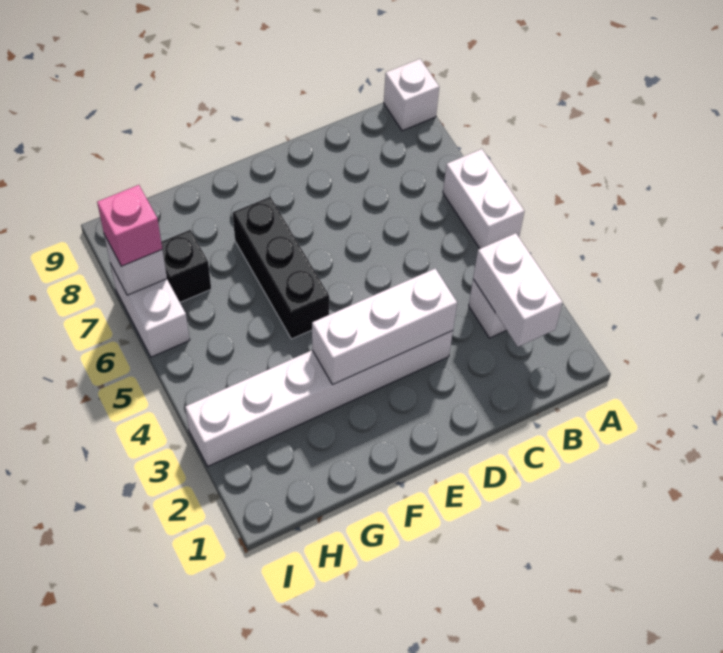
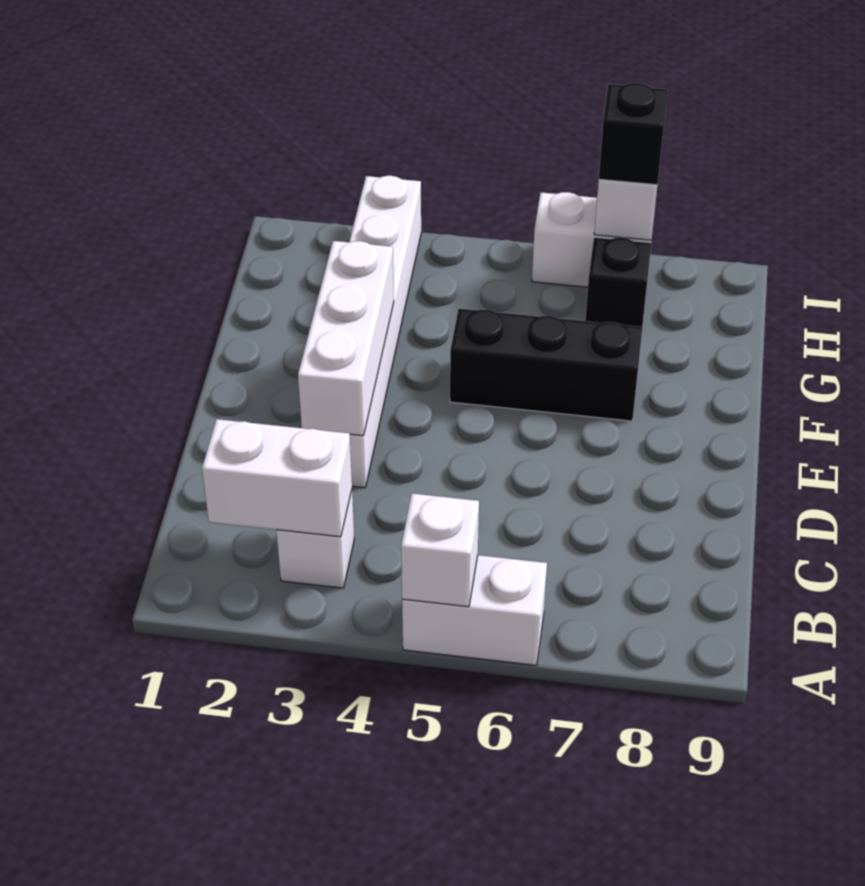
white 1x1 brick [384,59,439,131] -> white 1x1 brick moved to [401,494,479,607]
pink 1x1 brick [97,185,162,266] -> black 1x1 brick [599,83,668,185]

